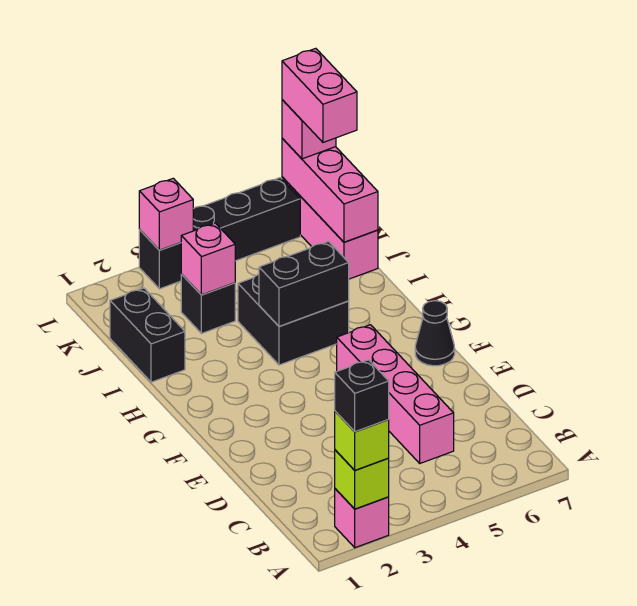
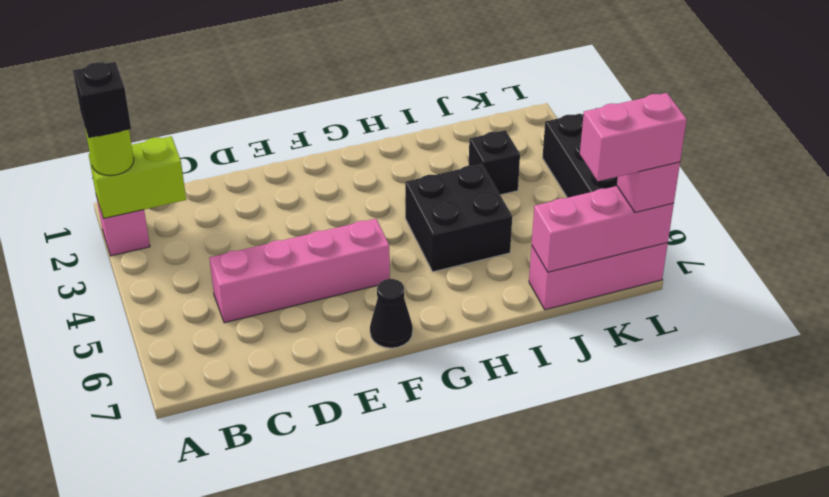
lime 1x1 brick [335,450,389,509] -> lime 1x2 brick [88,136,186,219]
lime 1x1 brick [335,411,389,470] -> lime 1x1 round brick [85,128,134,176]
black 1x2 brick [259,241,349,326] -> none
black 1x2 brick [110,288,185,382] -> none
pink 1x1 brick [181,223,235,295] -> none
pink 1x1 brick [139,178,193,250] -> none

